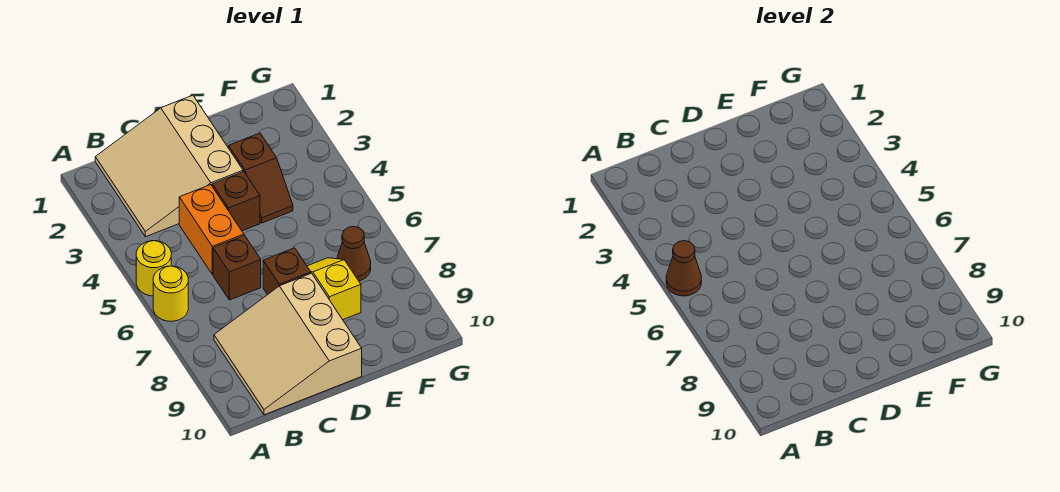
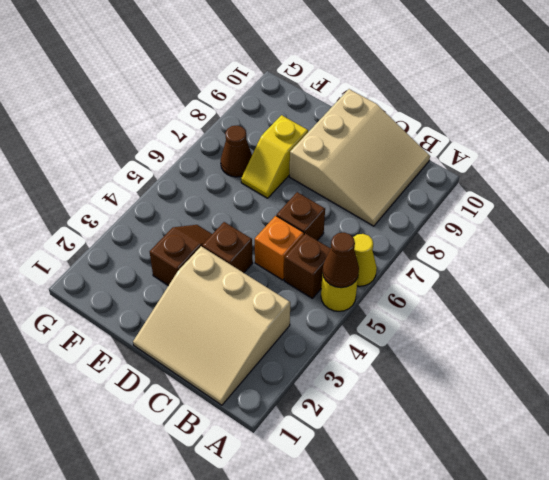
yellow 1x1 round brick [153,266,188,321] -> yellow 1x1 cone [353,234,377,286]
tan 3x3 slope [95,95,243,237] -> tan 3x3 slope turned to [133,246,290,405]
orange 1x2 brick [179,185,244,275] -> orange 1x1 brick [255,216,304,280]
brown 1x1 brick [263,248,311,295] -> brown 1x1 brick moved to [284,234,330,299]

